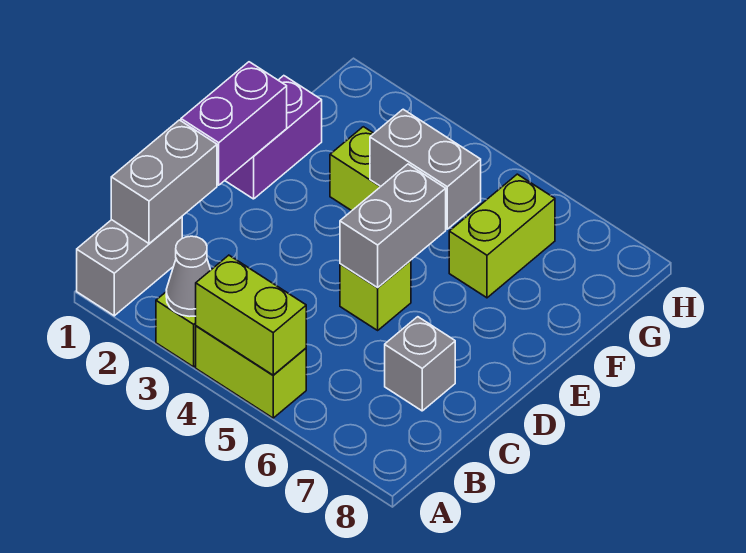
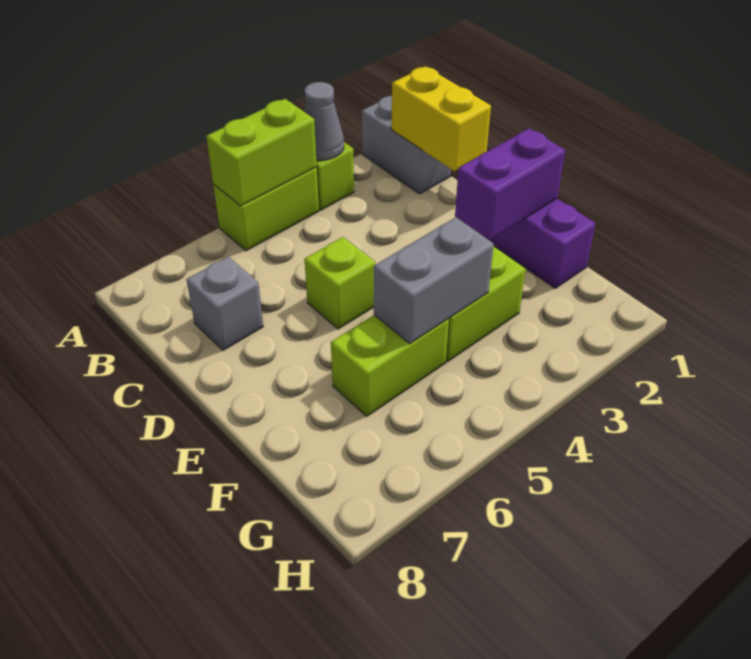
grey 1x2 brick [111,120,217,244] -> yellow 1x2 brick [391,66,491,171]
purple 1x2 brick [181,62,287,185] -> purple 1x2 brick turned to [455,128,565,240]
grey 1x2 brick [340,164,446,287] -> none
lime 1x2 brick [449,174,555,298] -> lime 1x2 brick turned to [331,315,449,416]

